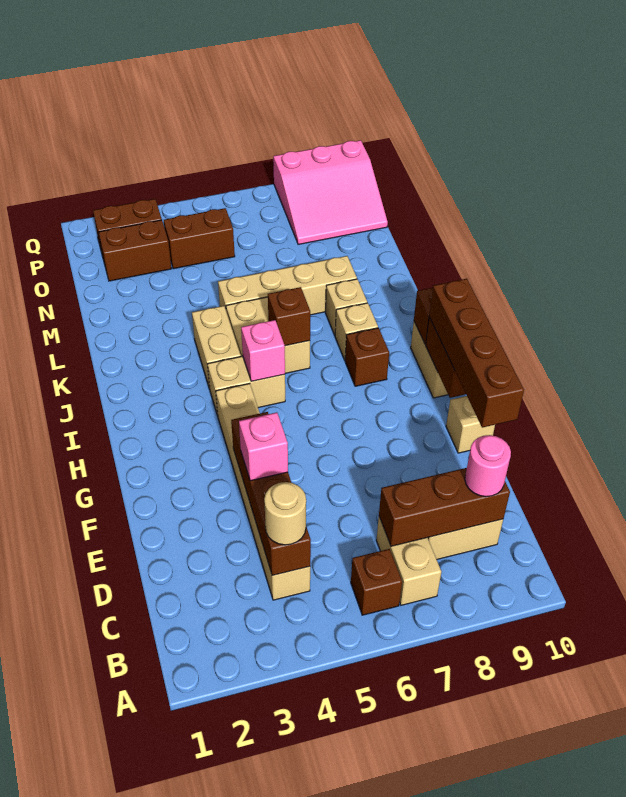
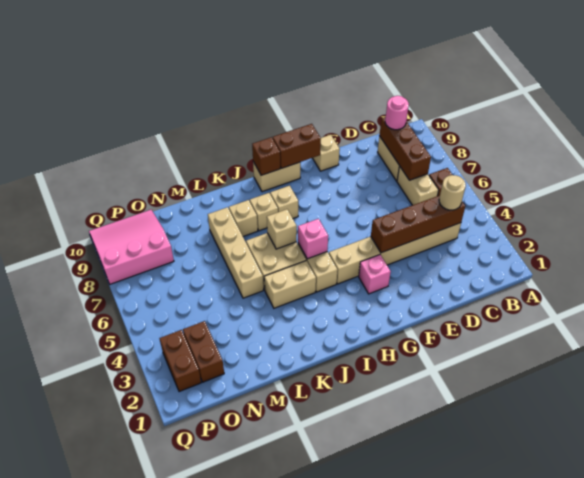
tan 1x2 brick [376,517,441,605] -> tan 1x2 brick turned to [397,166,439,205]
pink 1x1 brick [239,413,288,481] -> pink 1x1 brick moved to [359,255,391,294]
brown 1x4 brick [429,279,524,428] -> none
brown 1x1 brick [345,328,389,386] -> tan 1x1 brick [270,186,298,218]
brown 1x1 brick [268,287,310,346] -> tan 1x1 brick [267,209,297,249]
brown 1x2 brick [164,208,235,269] -> none
pink 3x3 slope [273,140,388,244] -> pink 3x3 slope turned to [89,210,174,284]

